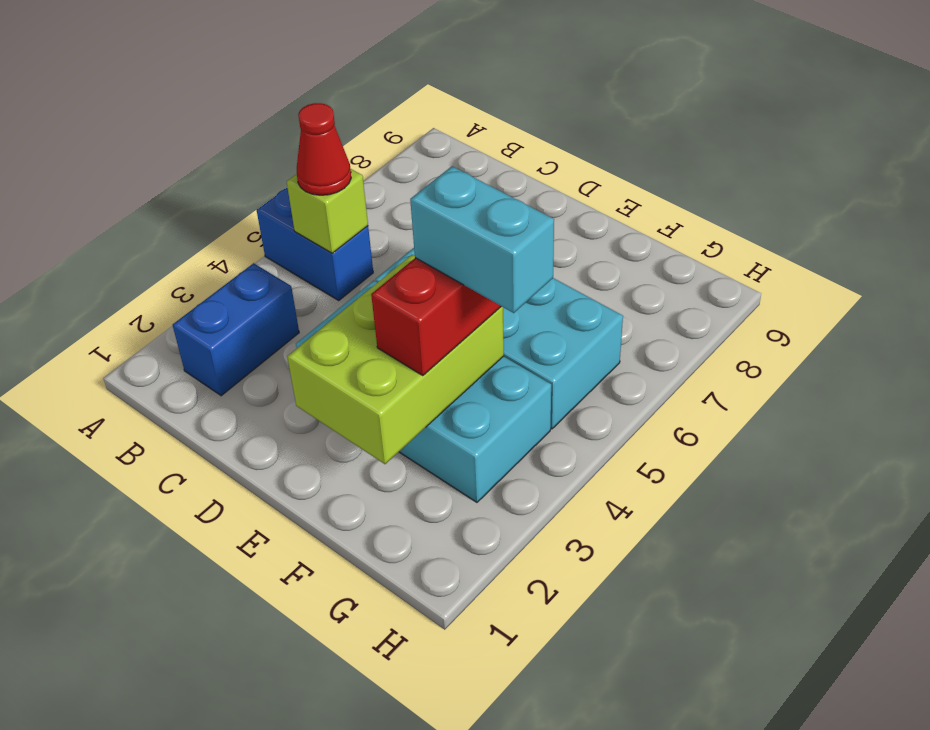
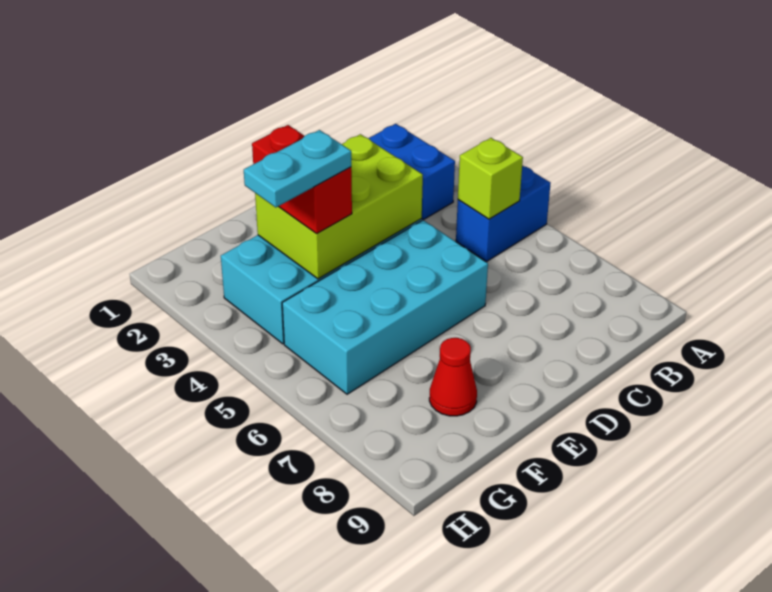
red 1x1 cone [297,103,351,195] -> red 1x1 cone moved to [429,338,477,416]
lime 2x3 brick [287,255,504,464] -> lime 2x3 brick turned to [255,134,423,279]
cyan 1x2 brick [410,166,554,313] -> cyan 1x2 plate [244,130,351,207]

